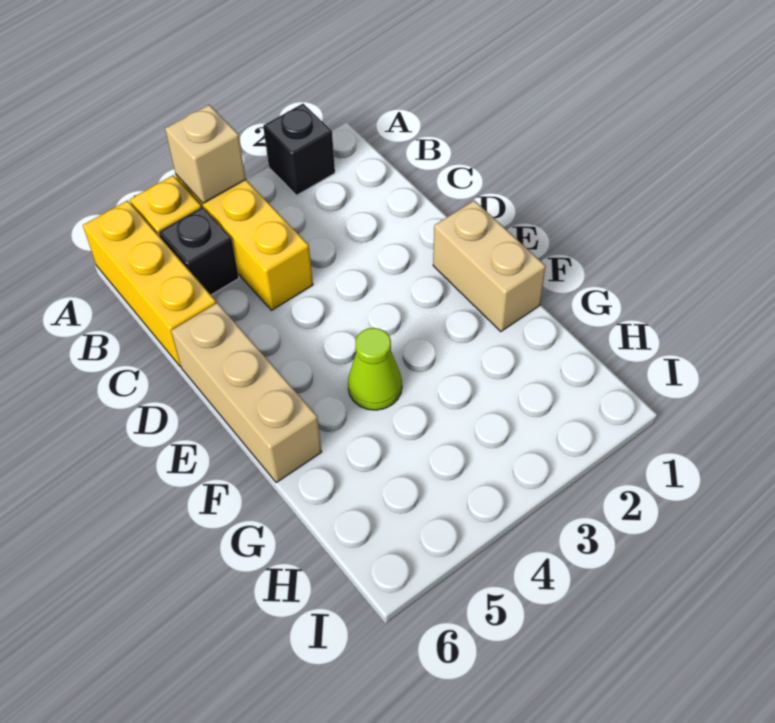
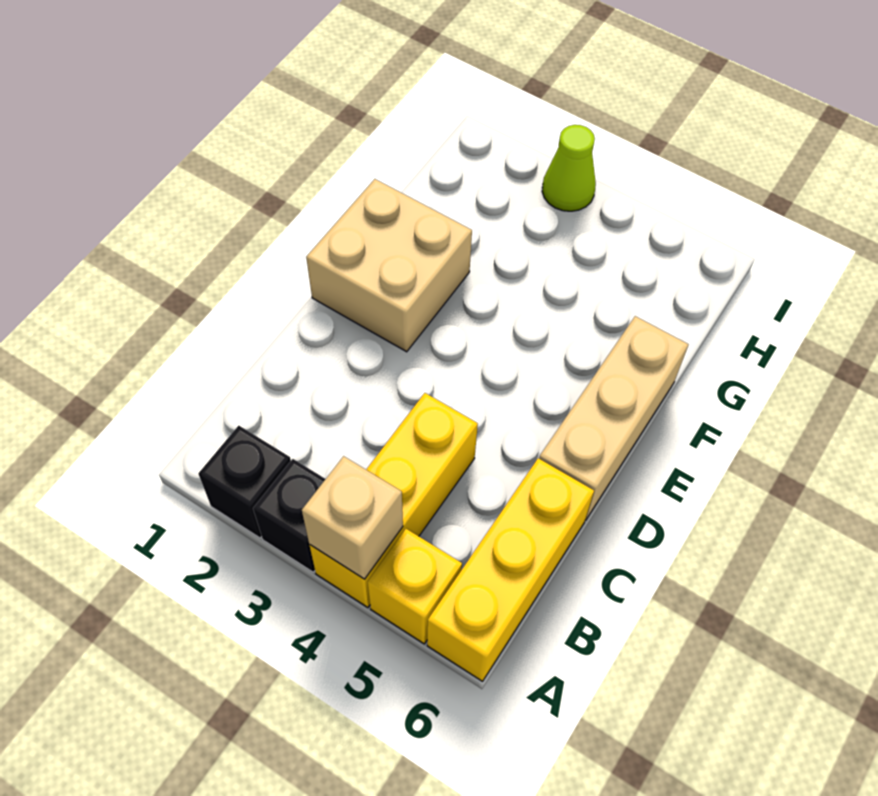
black 1x1 brick [159,207,239,295] -> black 1x1 brick moved to [253,459,325,572]
tan 1x2 brick [433,200,546,332] -> tan 2x2 brick [306,179,472,352]
lime 1x1 cone [348,328,402,410] -> lime 1x1 cone moved to [542,125,596,211]

